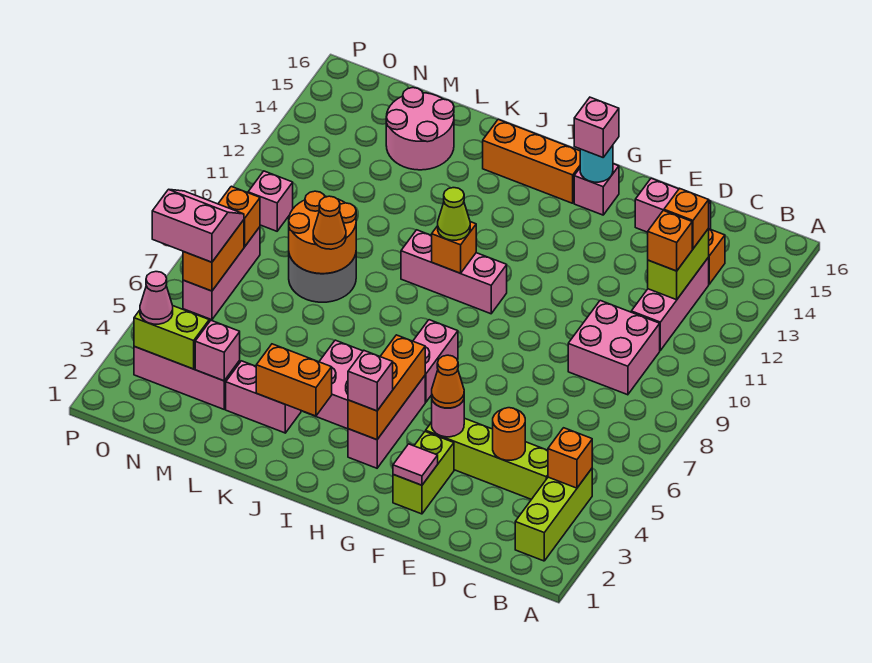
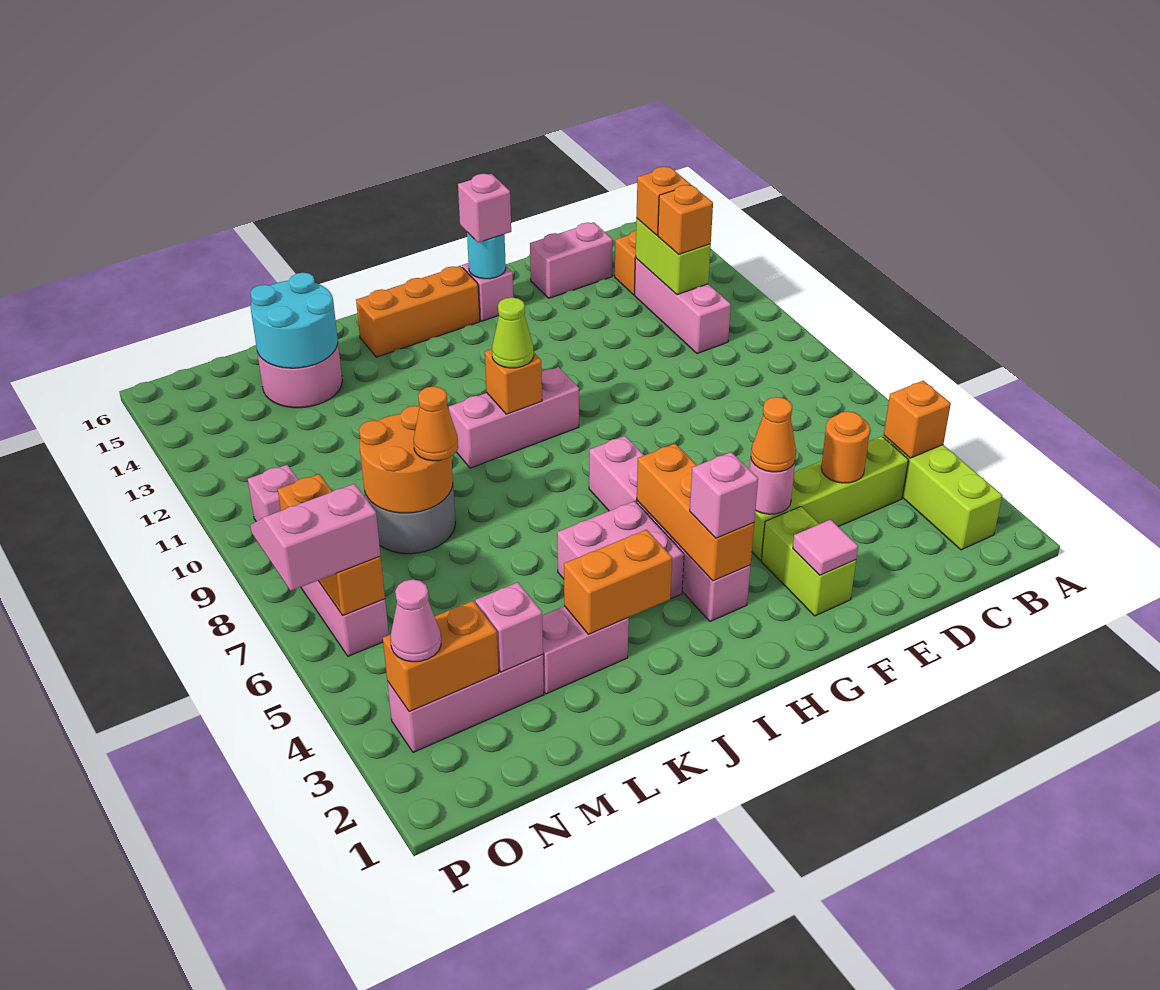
pink 2x2 brick [568,301,660,395] -> none
none -> cyan 2x2 round brick [250,273,338,368]
lime 1x2 brick [134,306,209,369] -> orange 1x2 brick [383,601,499,712]

